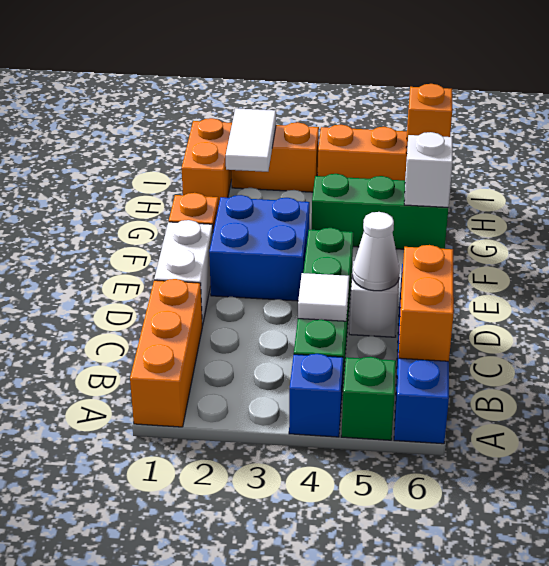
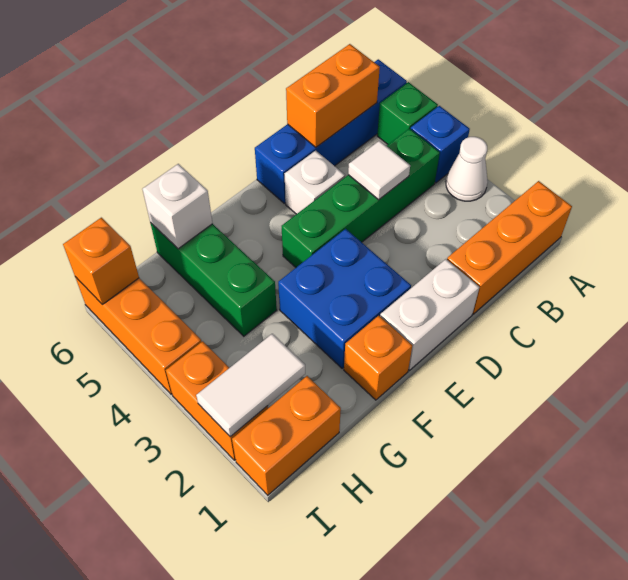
white 1x1 cone [352,212,400,291] -> white 1x1 cone moved to [446,137,488,201]

